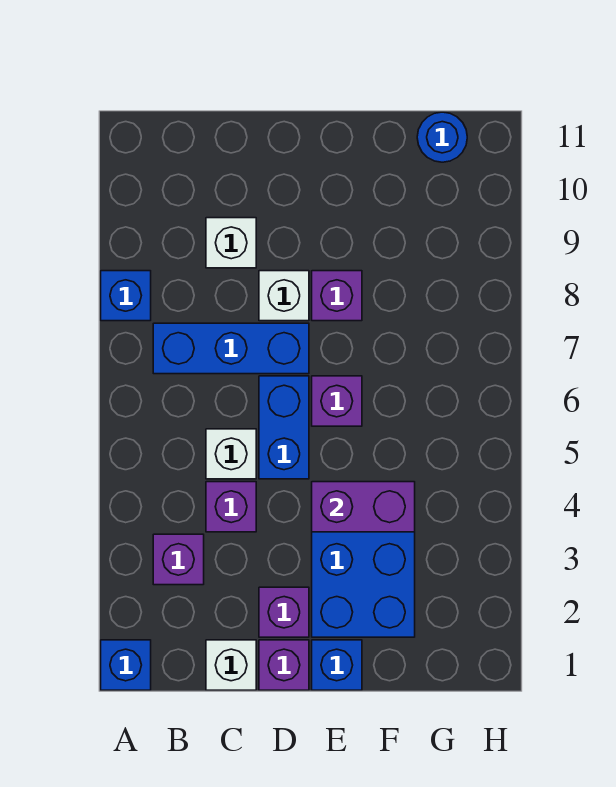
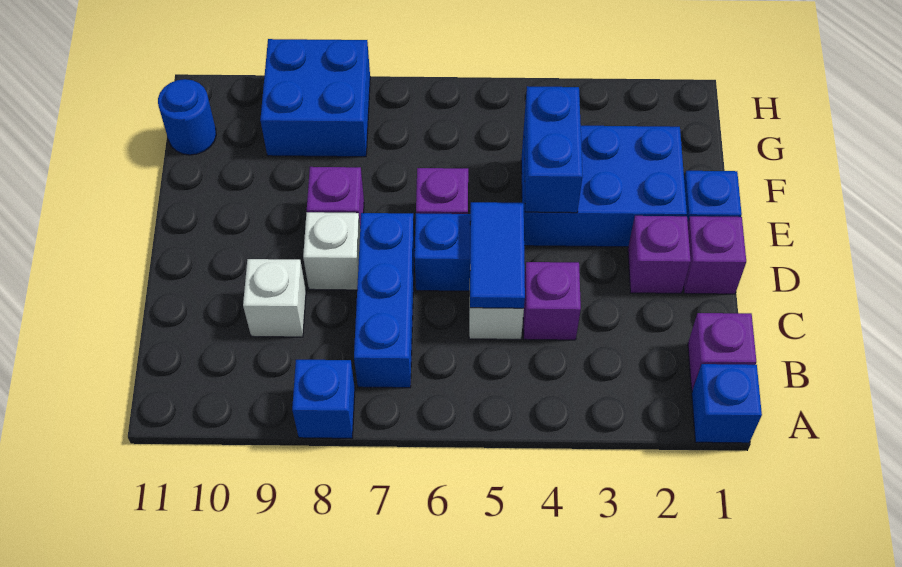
purple 1x1 brick [153,534,204,585] -> purple 1x1 brick moved to [688,313,756,391]
white 1x1 brick [206,640,256,690] -> none
none -> blue 1x2 tile [470,202,525,308]
purple 1x2 brick [312,482,415,532] -> blue 1x2 brick [524,86,583,213]
none -> blue 2x2 brick [260,39,370,157]

